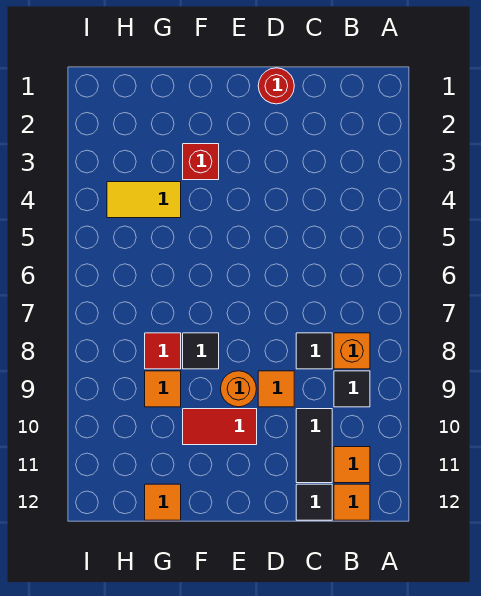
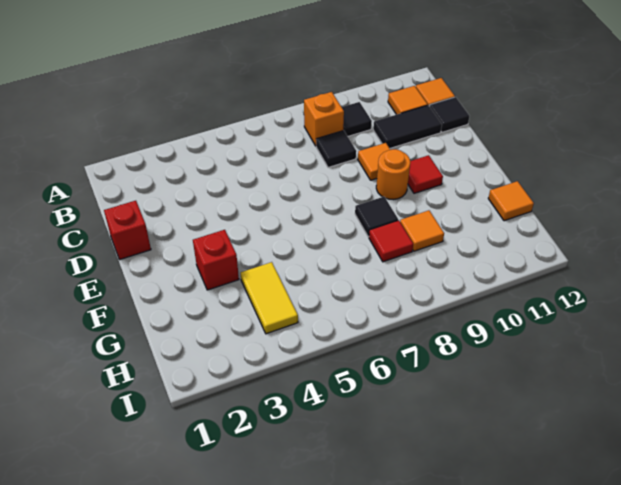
red 1x1 round brick [258,68,294,104] -> red 1x1 brick [104,201,151,260]
red 1x2 tile [183,409,257,445] -> red 1x1 tile [408,155,443,193]

